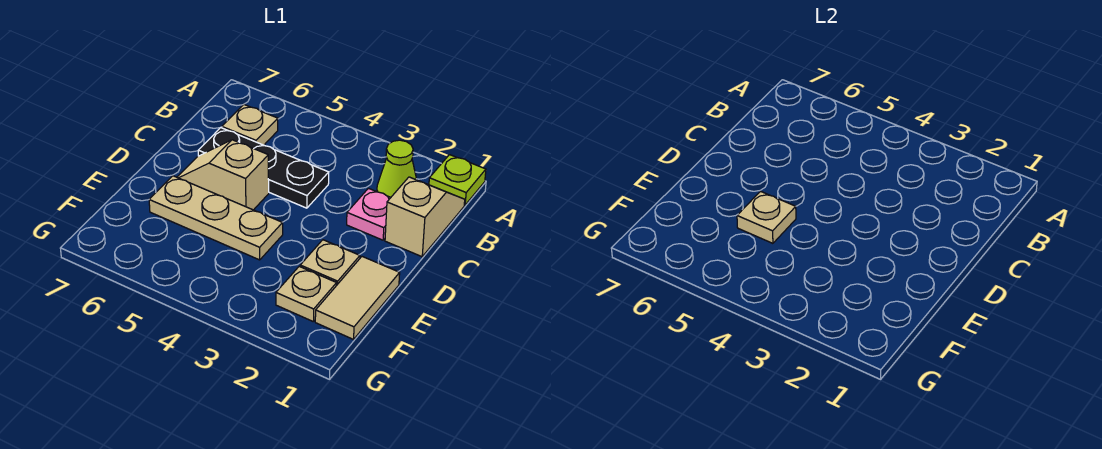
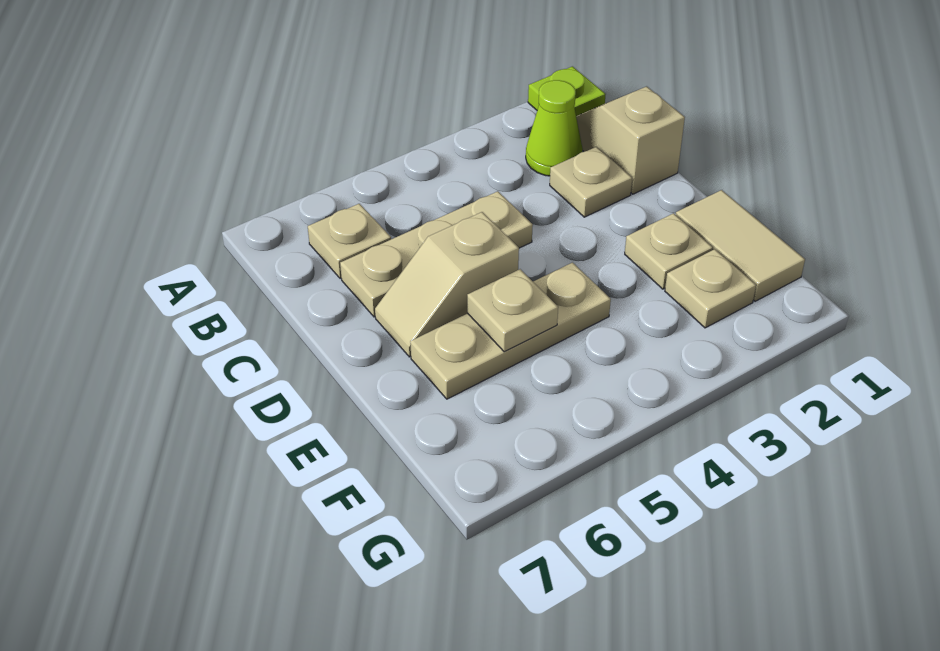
pink 1x1 plate [347,188,391,240] -> tan 1x1 plate [550,147,632,217]
black 1x3 plate [198,128,329,208] -> tan 1x3 plate [340,191,533,317]

